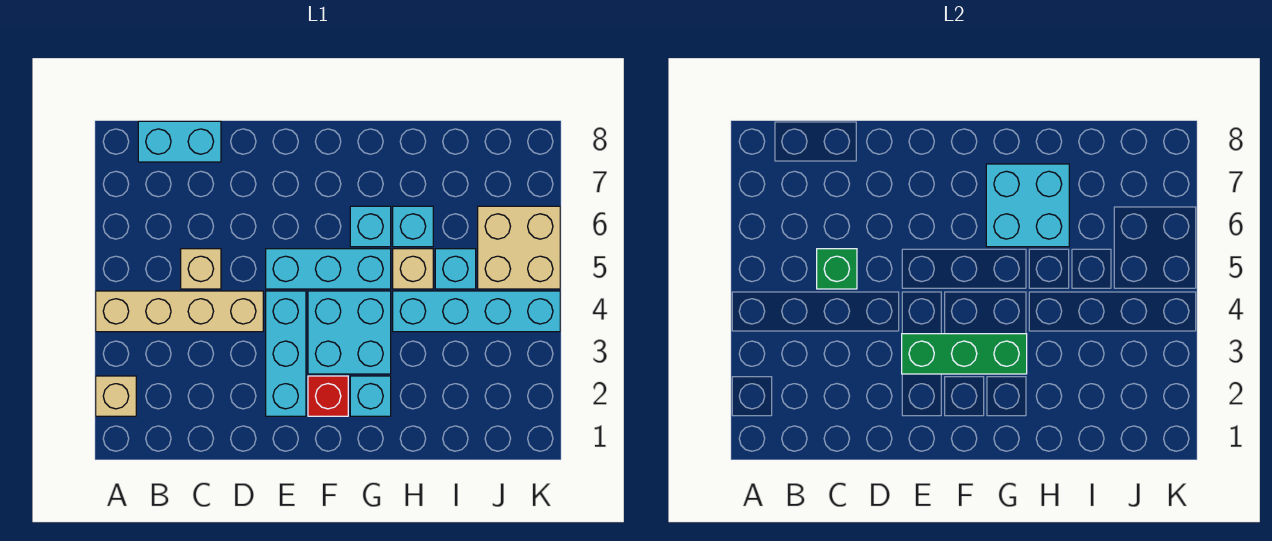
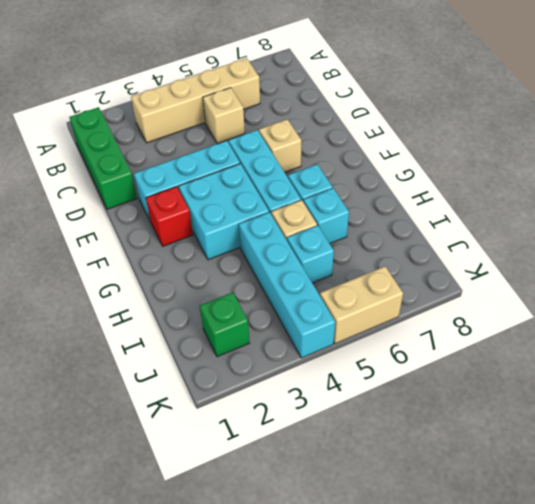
tan 1x1 brick [96,376,136,416] -> tan 1x1 brick moved to [259,119,301,172]
tan 1x4 brick [96,291,263,332] -> tan 1x4 brick turned to [131,58,260,143]
cyan 1x2 brick [138,121,221,162] -> none
green 1x1 brick [817,249,857,289] -> green 1x1 brick moved to [200,293,250,357]
green 1x3 brick [902,334,1027,374] -> green 1x3 brick moved to [69,107,137,209]
cyan 1x1 brick [350,376,391,416] -> none
cyan 2x2 brick [986,164,1069,247] -> none
tan 2x2 brick [478,206,560,289] -> tan 1x2 brick [320,266,403,344]

